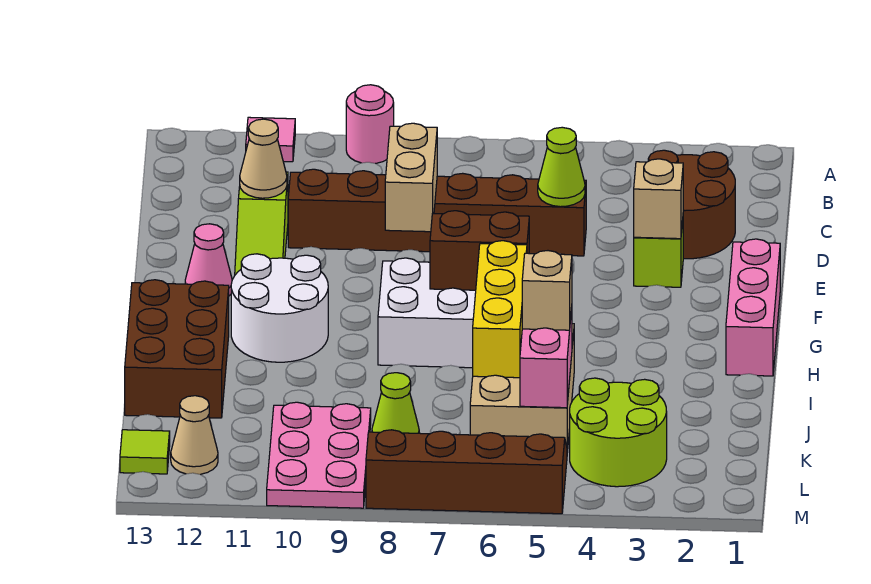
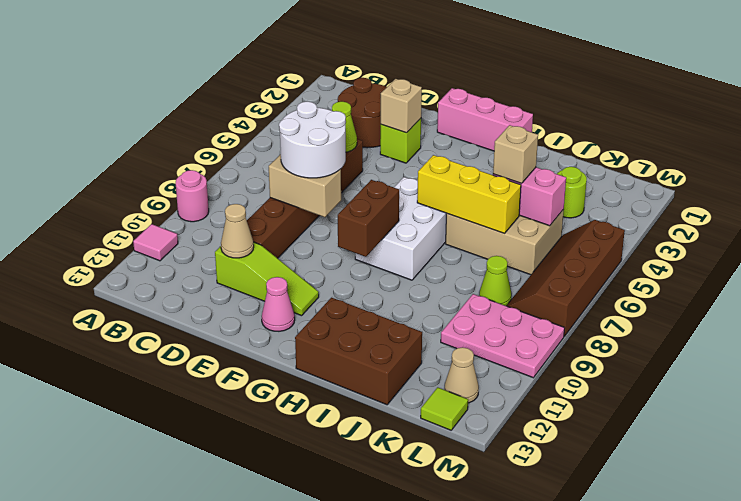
brown 1x2 brick [430,211,529,290] -> brown 1x2 brick moved to [338,180,399,257]
white 2x2 round brick [231,254,328,362] -> white 2x2 round brick moved to [279,102,346,178]
lime 2x2 round brick [570,378,667,487] -> lime 1x1 round brick [557,167,587,218]

